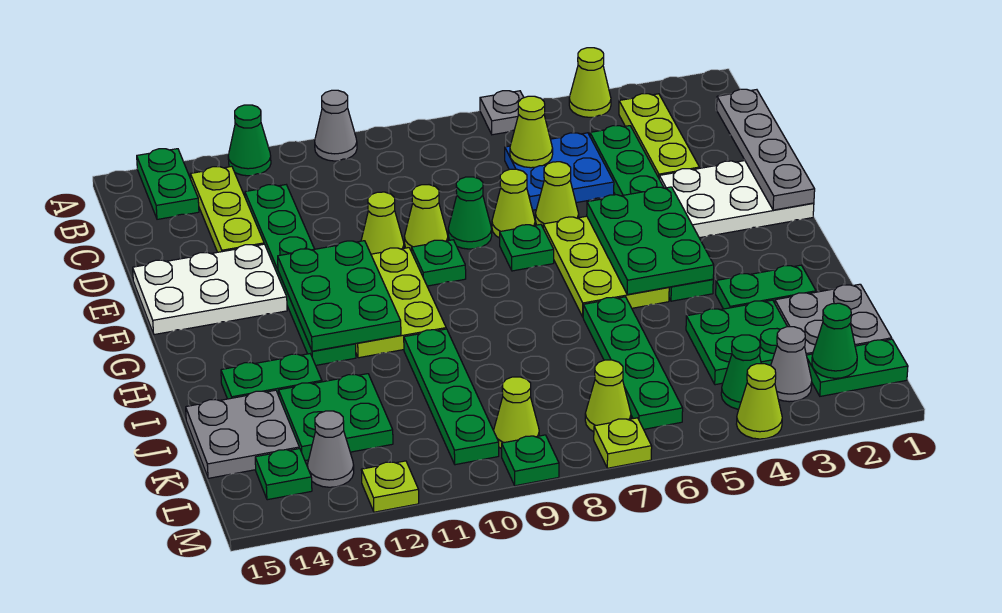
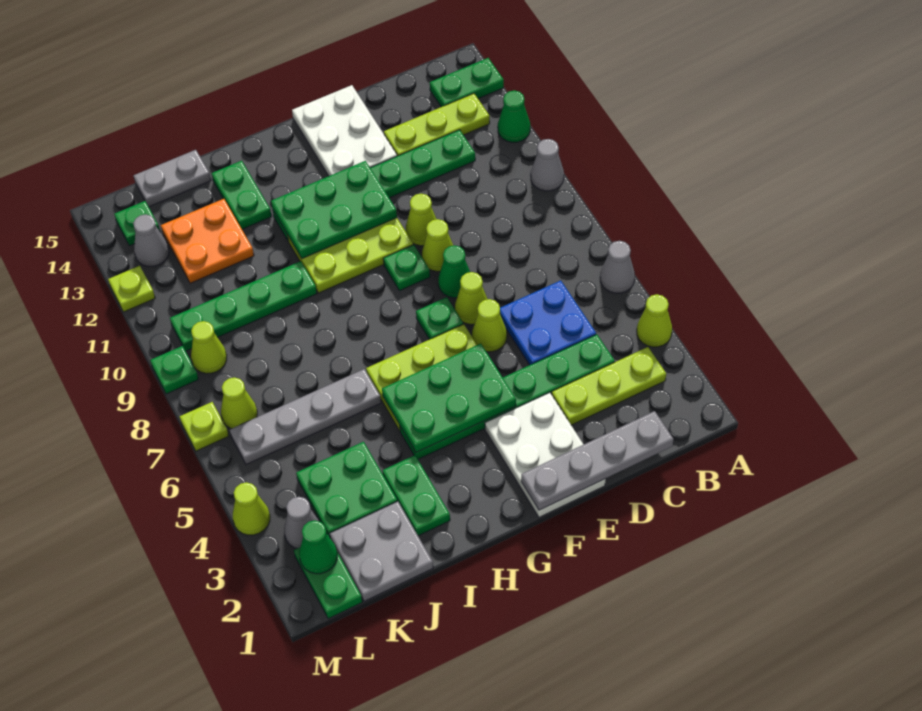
grey 1x1 plate [480,91,524,135] -> grey 1x1 cone [600,241,635,293]
lime 1x1 cone [510,96,553,168] -> none
green 1x4 plate [583,297,683,429] -> grey 1x4 plate [230,369,381,465]
green 2x2 plate [279,374,393,460] -> orange 2x2 plate [161,199,254,283]
grey 2x2 plate [186,390,299,478] -> grey 1x2 plate [134,150,211,207]
green 1x1 cone [721,335,761,409] -> none

